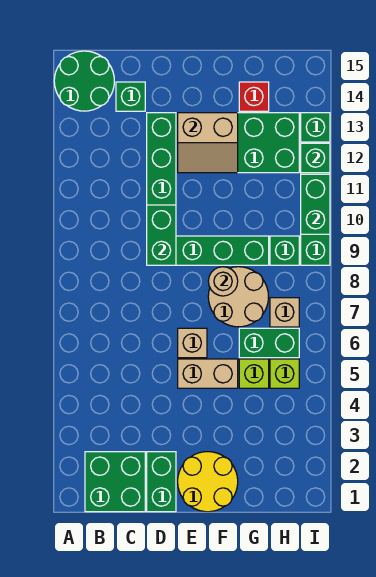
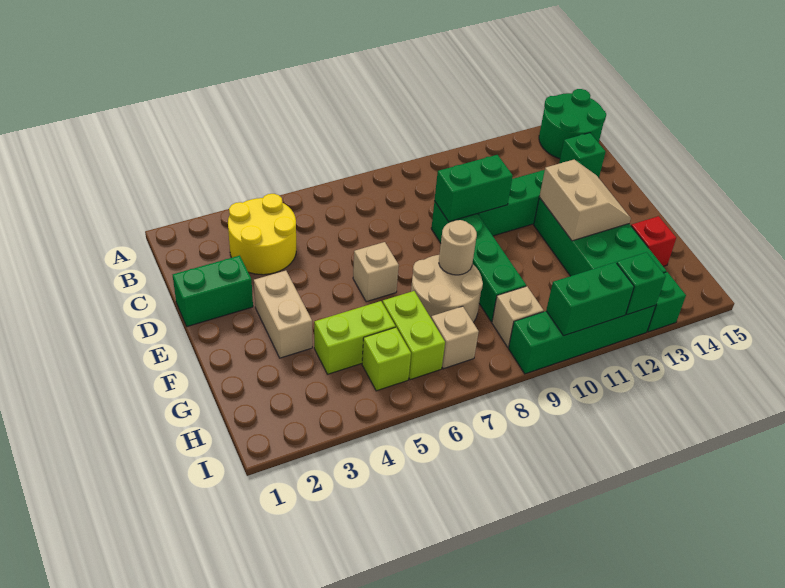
green 2x2 brick [85,452,145,512] -> none
yellow 2x2 round brick [178,452,238,512] -> yellow 2x2 round brick moved to [228,194,296,275]
tan 1x2 brick [178,359,238,388] -> tan 1x2 brick moved to [254,271,312,358]
tan 2x2 slope [178,113,238,173] -> tan 2x2 slope turned to [539,160,631,241]
lime 1x1 brick [239,359,269,388] -> lime 1x2 brick [314,301,395,374]
green 1x2 brick [239,328,299,358] -> lime 1x2 brick [383,291,445,380]
green 1x1 brick [270,236,299,265] -> tan 1x1 brick [492,286,544,347]

